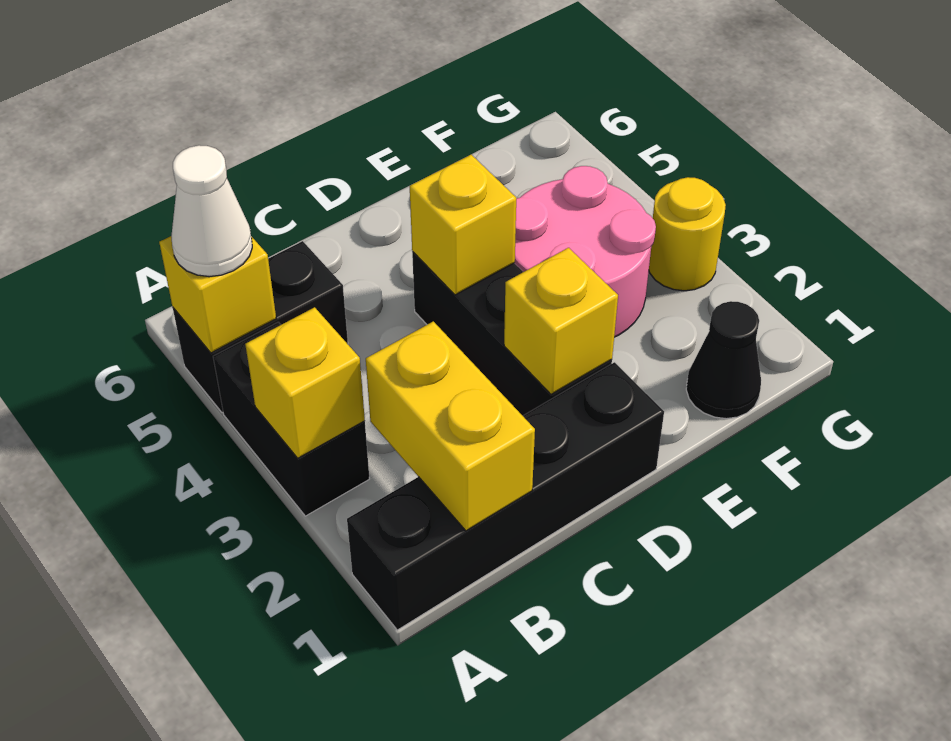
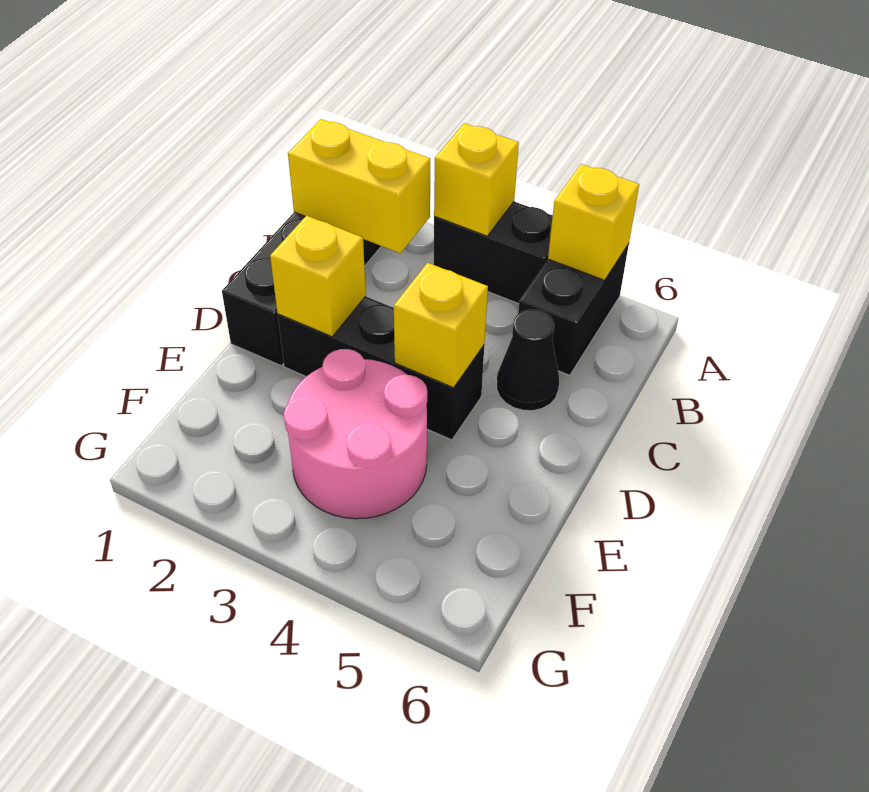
white 1x1 cone [171,145,252,277] -> none
black 1x1 cone [686,301,761,419] -> black 1x1 cone moved to [497,310,559,411]
yellow 1x1 round brick [649,177,726,291] -> none

